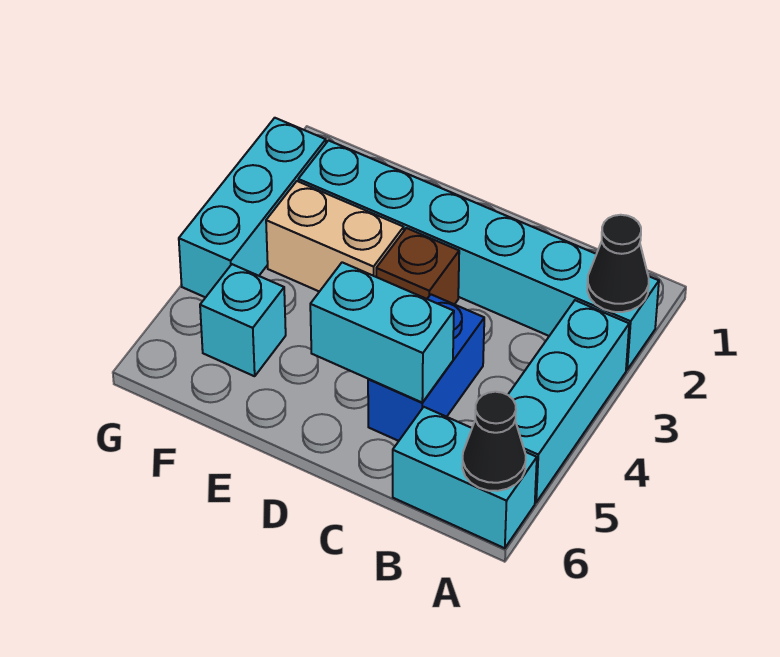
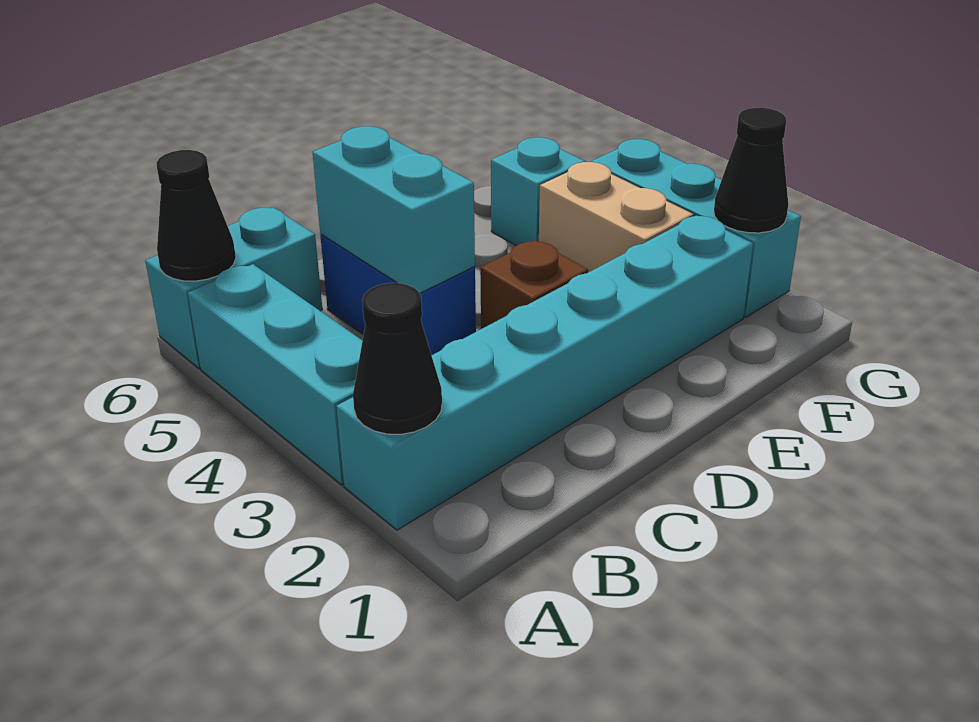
cyan 1x2 brick [310,262,454,403] -> cyan 1x2 brick turned to [313,126,475,293]
tan 1x2 brick [266,181,404,292] -> tan 1x2 brick turned to [539,162,694,272]
none -> black 1x1 cone [714,108,788,233]

